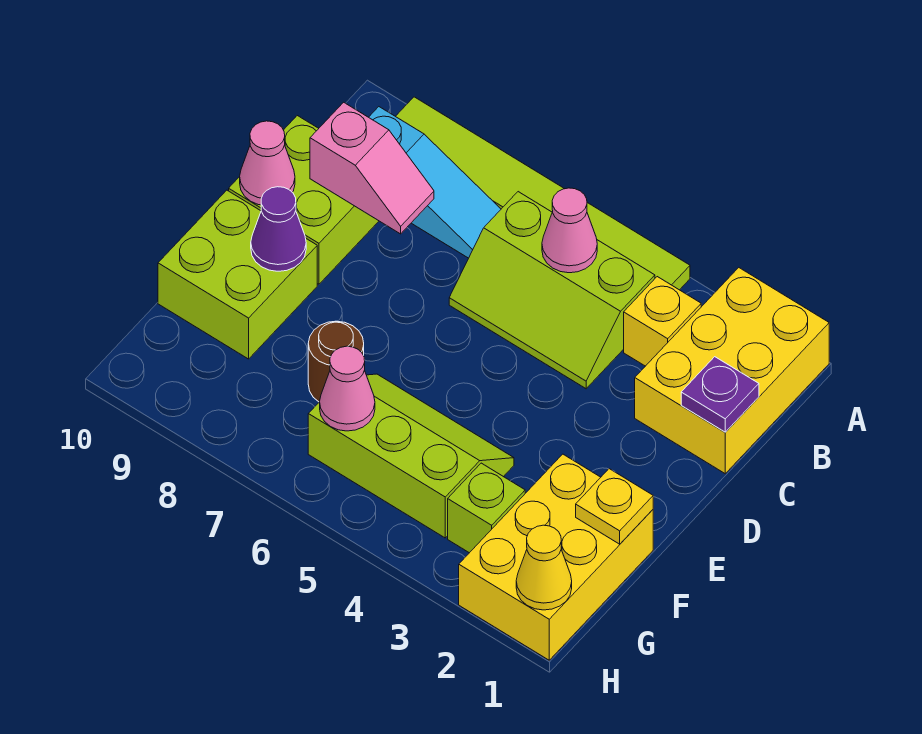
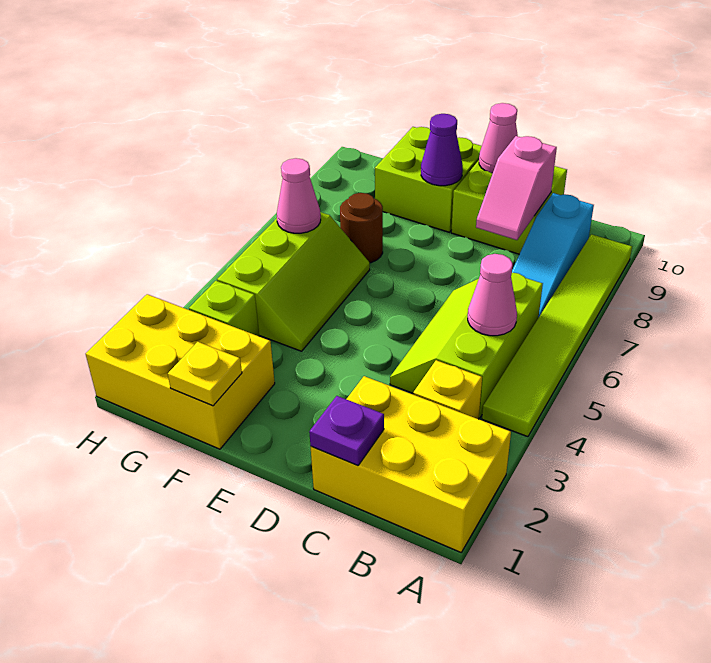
yellow 1x1 cone [516,525,572,610] -> none

